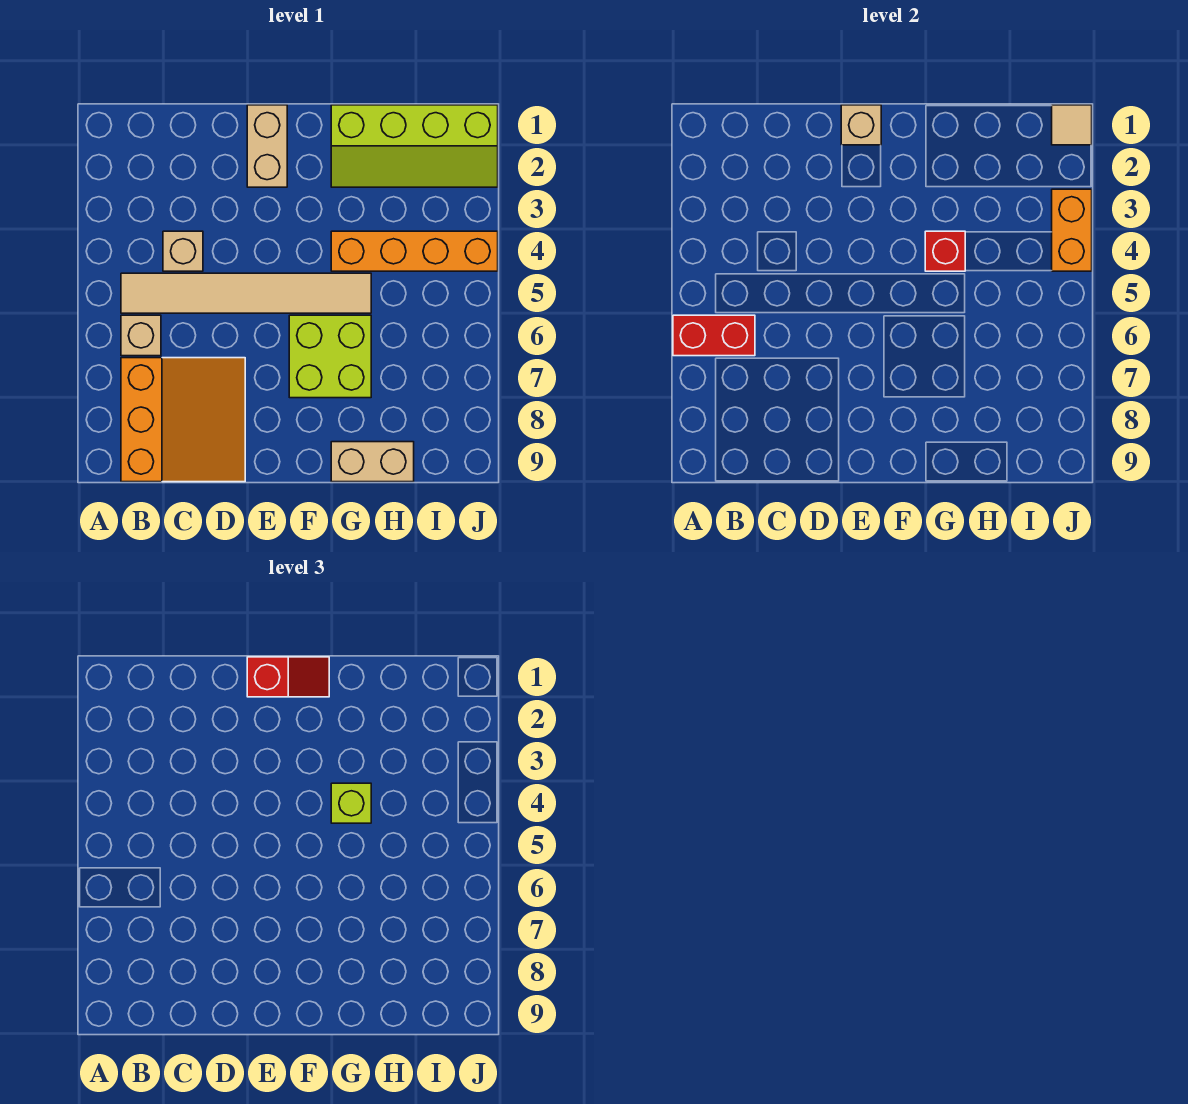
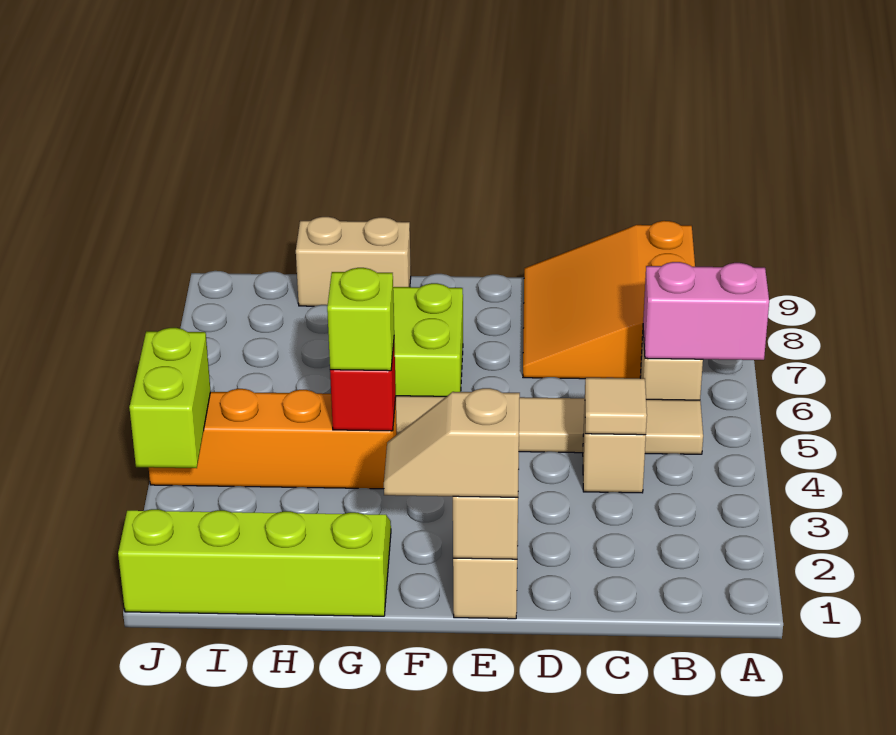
red 1x2 brick [673,315,755,356] -> pink 1x2 brick [643,262,769,360]
red 1x2 slope [247,657,329,697] -> tan 1x2 slope [384,388,520,497]
tan 1x1 tile [1052,105,1092,145] -> tan 1x1 tile moved to [585,378,647,435]
orange 1x2 brick [1052,189,1092,271] -> lime 1x2 brick [129,328,211,468]

